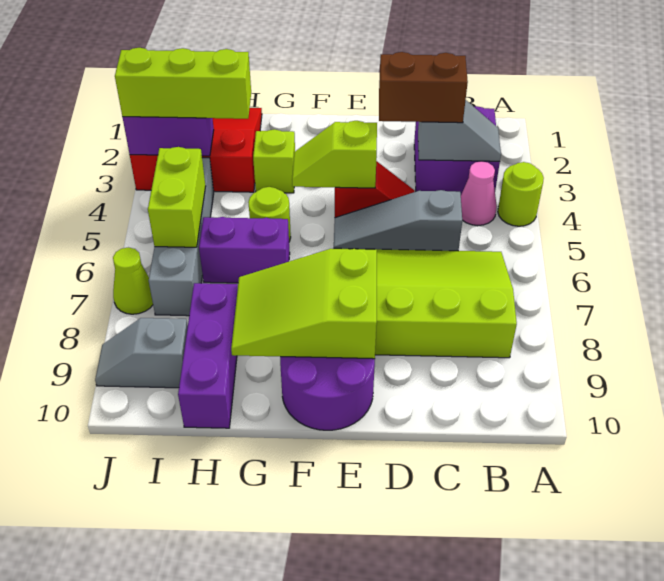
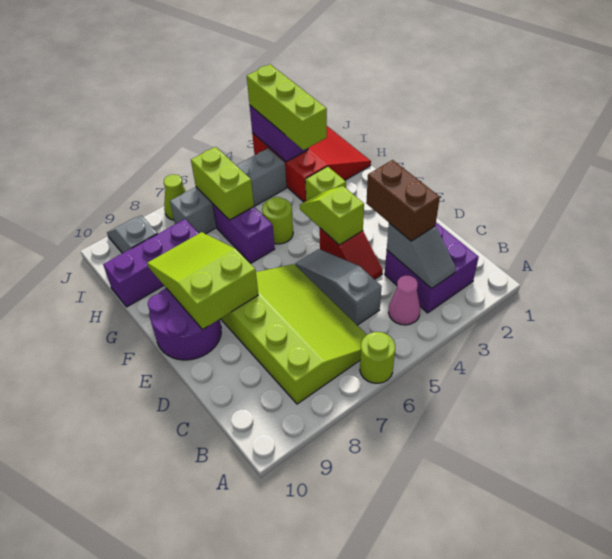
lime 1x1 round brick [498,162,544,226] -> lime 1x1 round brick moved to [360,332,395,383]
lime 1x2 brick [148,147,206,247] -> lime 1x2 brick turned to [191,147,254,220]

